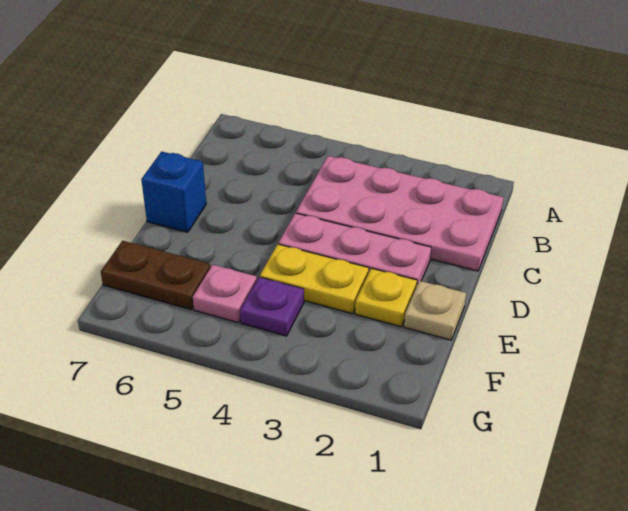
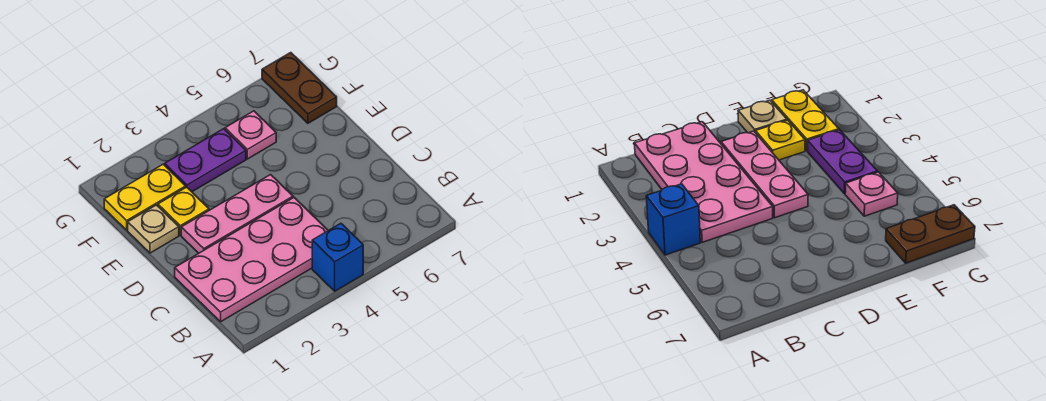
blue 1x1 brick [141,152,206,232] -> blue 1x1 brick moved to [312,223,363,291]
yellow 1x2 plate [260,244,369,314] -> yellow 1x2 plate moved to [104,164,186,230]
purple 1x1 plate [240,277,304,336] -> purple 1x2 plate [165,129,246,192]
brown 1x2 plate [101,241,211,310] -> brown 1x2 plate turned to [262,53,337,123]

